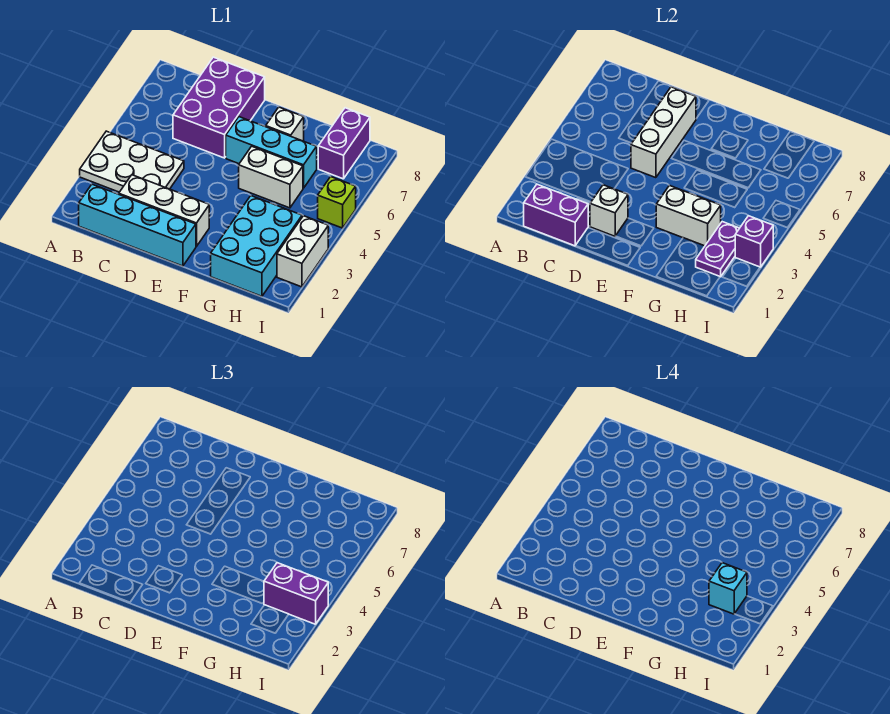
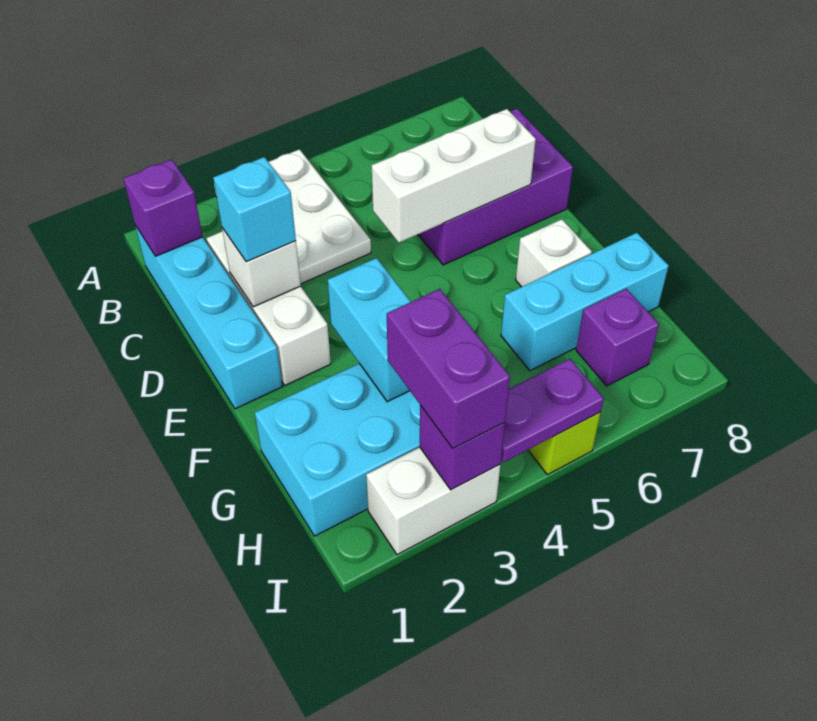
purple 1x2 brick [524,184,588,246] -> purple 1x1 brick [123,159,203,256]
cyan 1x3 brick [226,117,317,188] -> cyan 1x3 brick turned to [501,233,669,371]
white 1x2 brick [656,185,721,246] -> cyan 1x2 brick [328,258,411,402]
white 1x2 brick [239,146,303,208] -> none
purple 1x2 plate [696,222,739,277] -> purple 1x2 plate moved to [501,359,604,462]
cyan 1x1 brick [709,563,747,614] -> cyan 1x1 brick moved to [213,157,296,262]
purple 1x2 brick [318,108,370,179] -> purple 1x1 brick [576,289,659,386]

